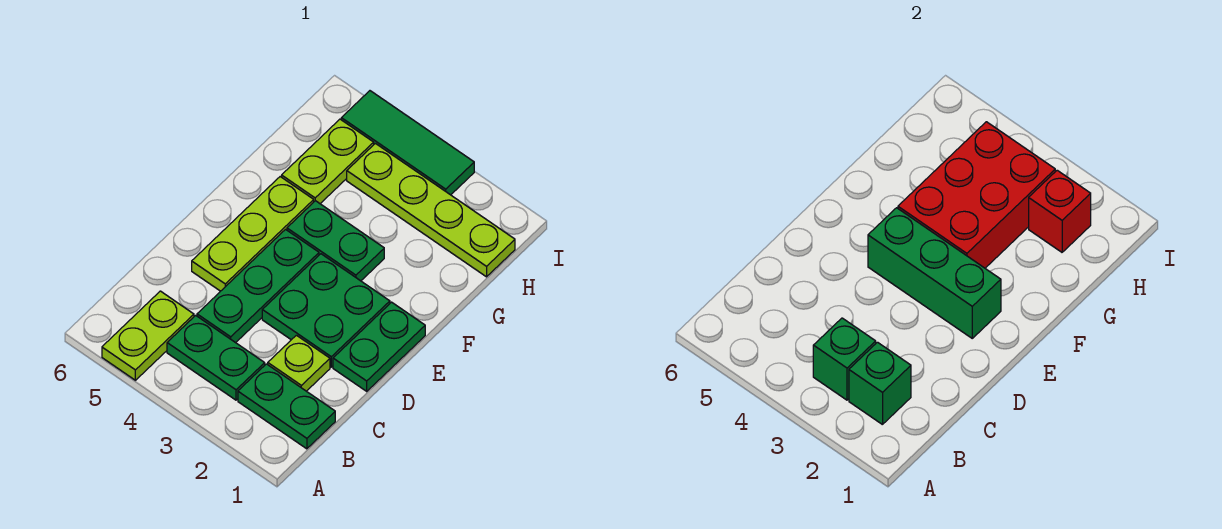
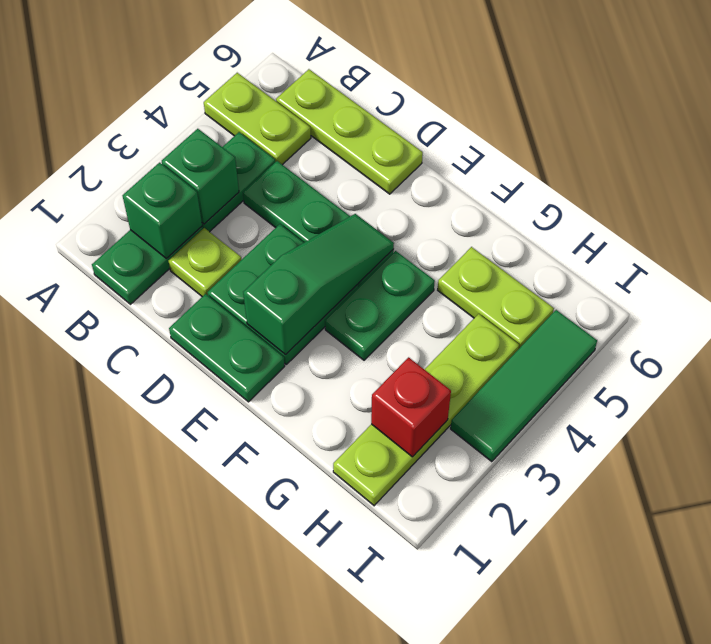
lime 1x3 plate [192,177,314,291] -> lime 1x3 plate moved to [276,69,423,194]
green 1x3 brick [868,208,1001,338] -> green 1x3 slope [243,214,394,355]
red 2x3 brick [898,122,1055,268] -> none

